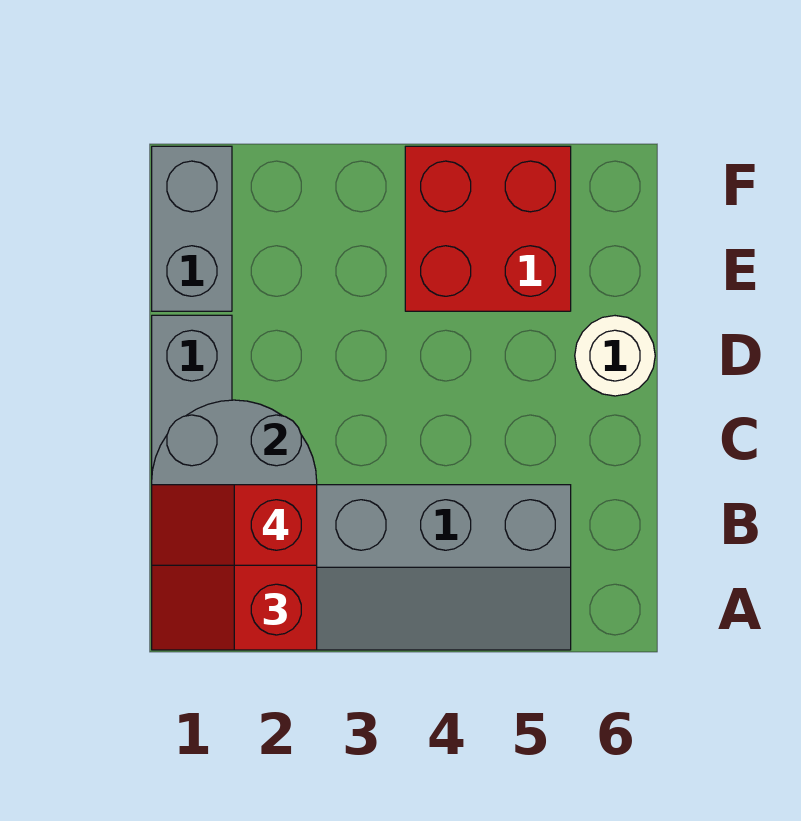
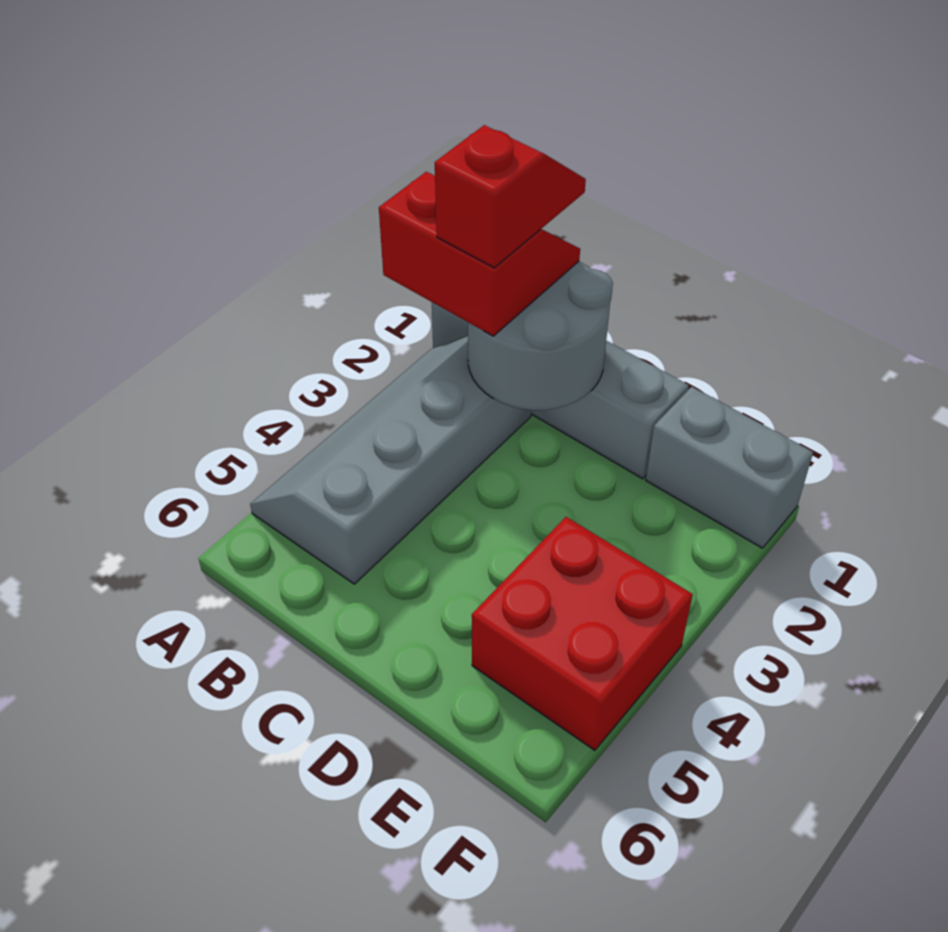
white 1x1 round brick [575,316,655,396] -> none

